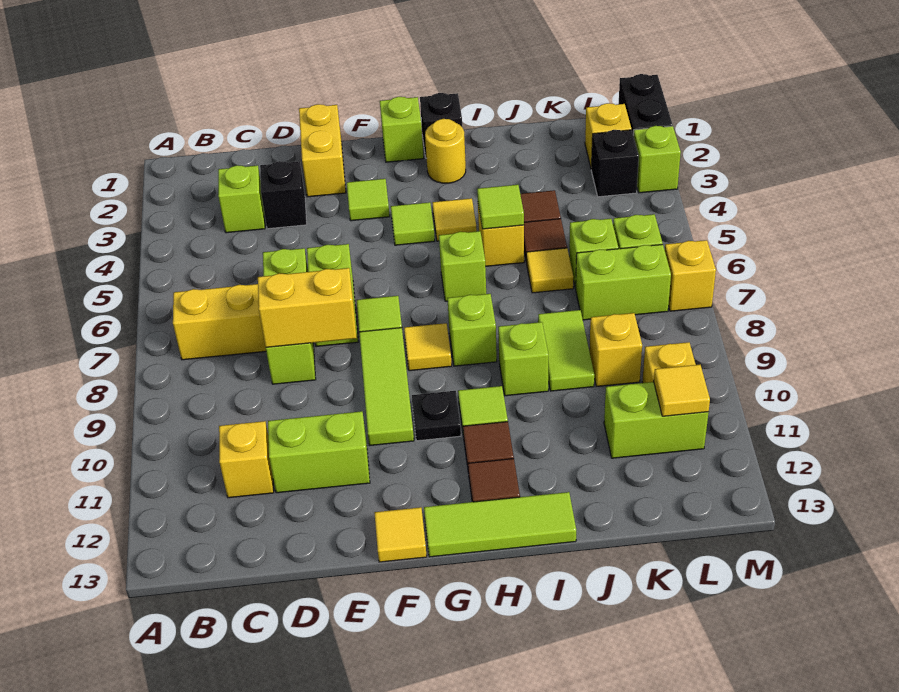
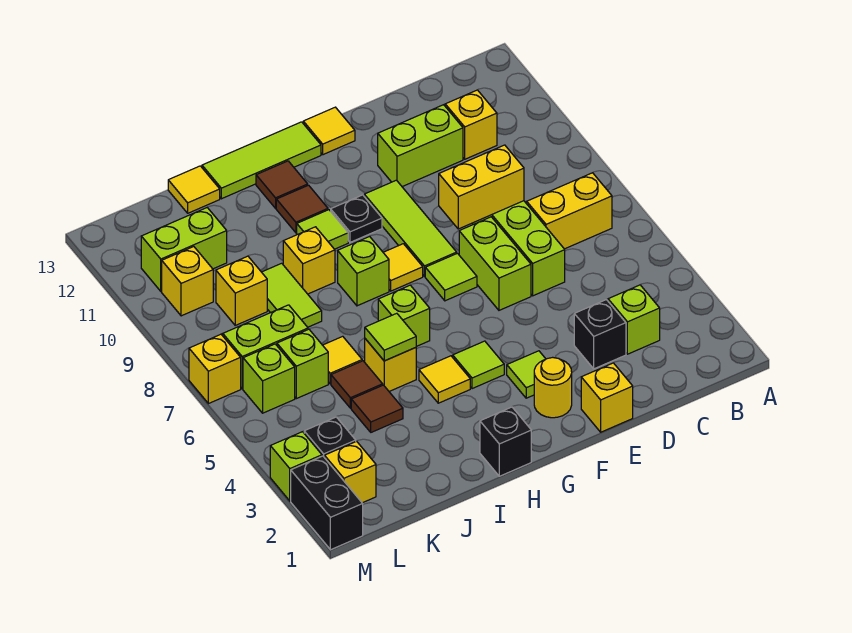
yellow 1x2 brick [299,104,346,197] -> yellow 1x1 brick [581,363,633,432]
lime 1x1 brick [380,97,424,162] -> none
yellow 1x1 round brick [425,119,466,183] -> yellow 1x1 round brick moved to [534,357,572,418]
lime 1x1 brick [498,322,548,396] -> yellow 1x1 brick [283,227,335,294]
yellow 1x1 tile [654,365,710,416] -> yellow 1x1 tile moved to [168,166,220,213]

